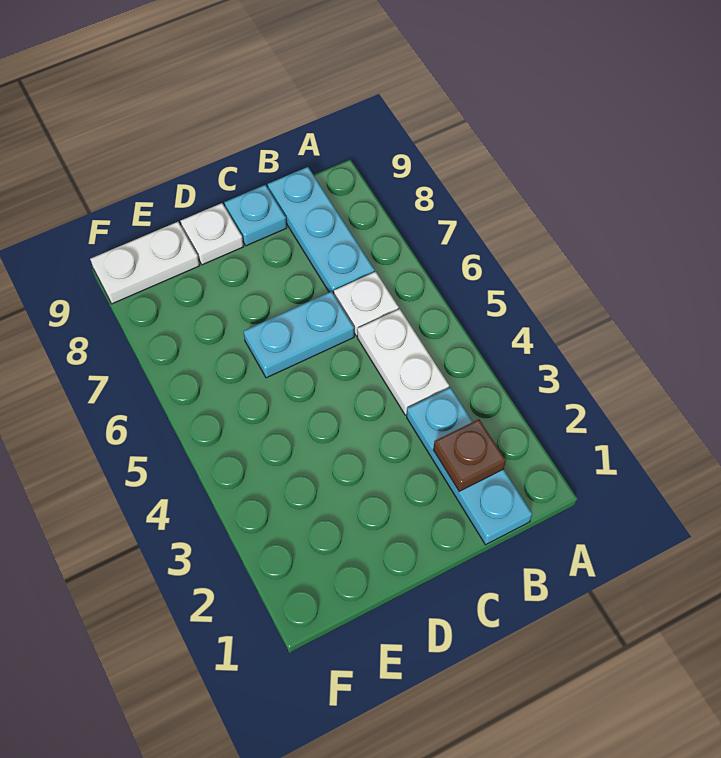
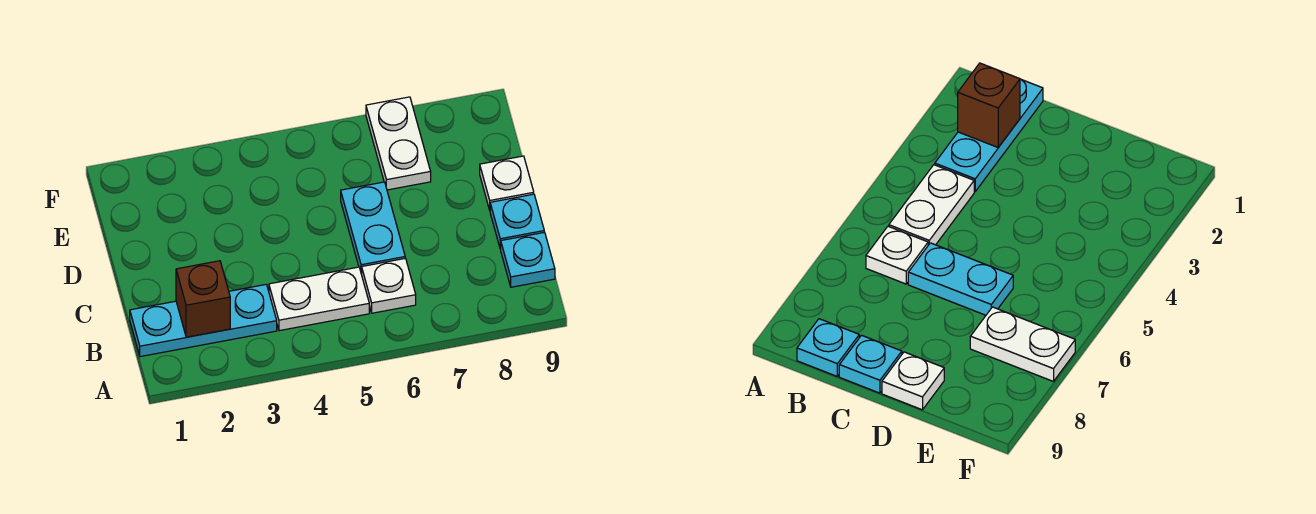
brown 1x1 plate [433,419,506,491] -> brown 1x1 brick [176,261,230,337]
cyan 1x3 plate [268,167,375,294] -> cyan 1x1 plate [501,232,555,287]
white 1x2 plate [90,222,200,304] -> white 1x2 plate moved to [366,97,431,190]

